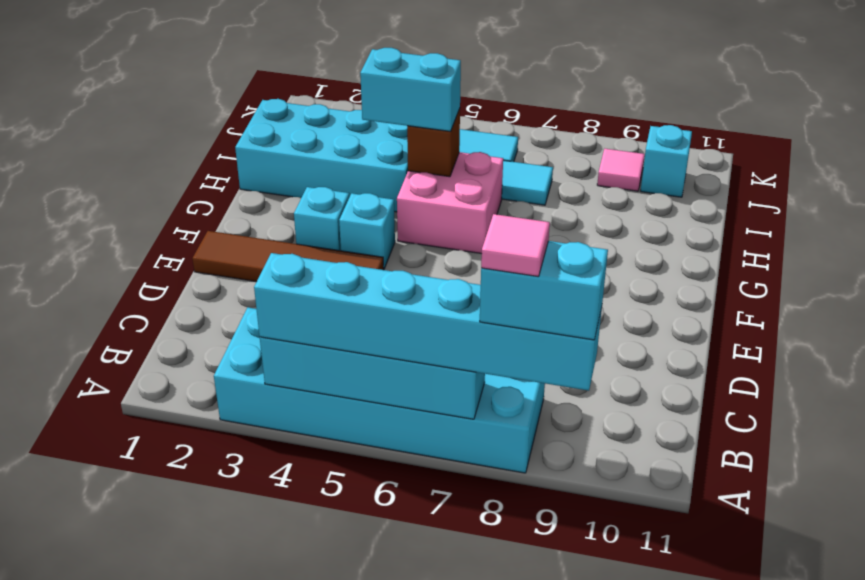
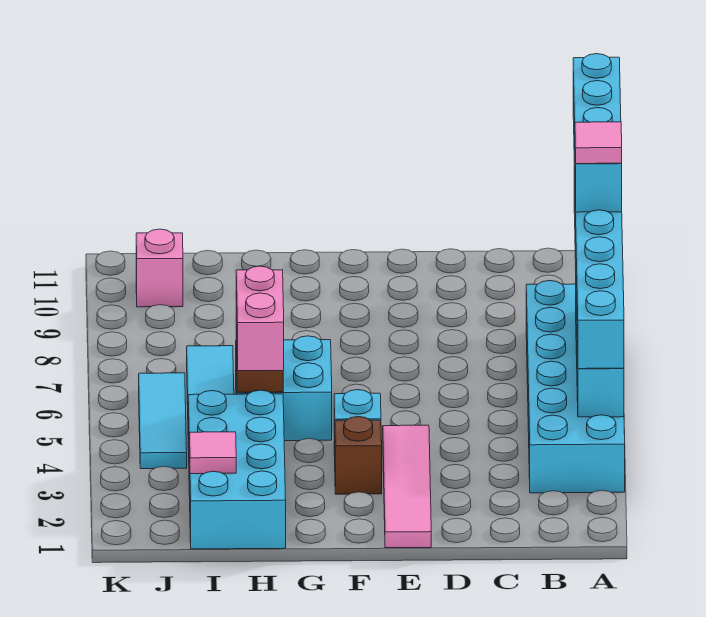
cyan 1x2 brick [480,241,608,340] -> cyan 1x4 brick [573,54,622,212]
brown 1x4 tile [192,231,384,282] -> pink 1x4 tile [383,425,431,548]
cyan 1x1 brick [294,187,349,251] -> brown 1x1 brick [335,417,382,494]
pink 2x2 brick [397,152,503,254] -> cyan 2x2 brick [236,336,332,441]
cyan 1x2 brick [360,48,461,131] -> pink 1x2 brick [236,266,284,371]
pink 1x1 tile [597,149,645,191] -> pink 1x1 tile moved to [190,432,236,474]
cyan 1x1 brick [641,125,692,197] -> pink 1x1 brick [136,229,183,307]

